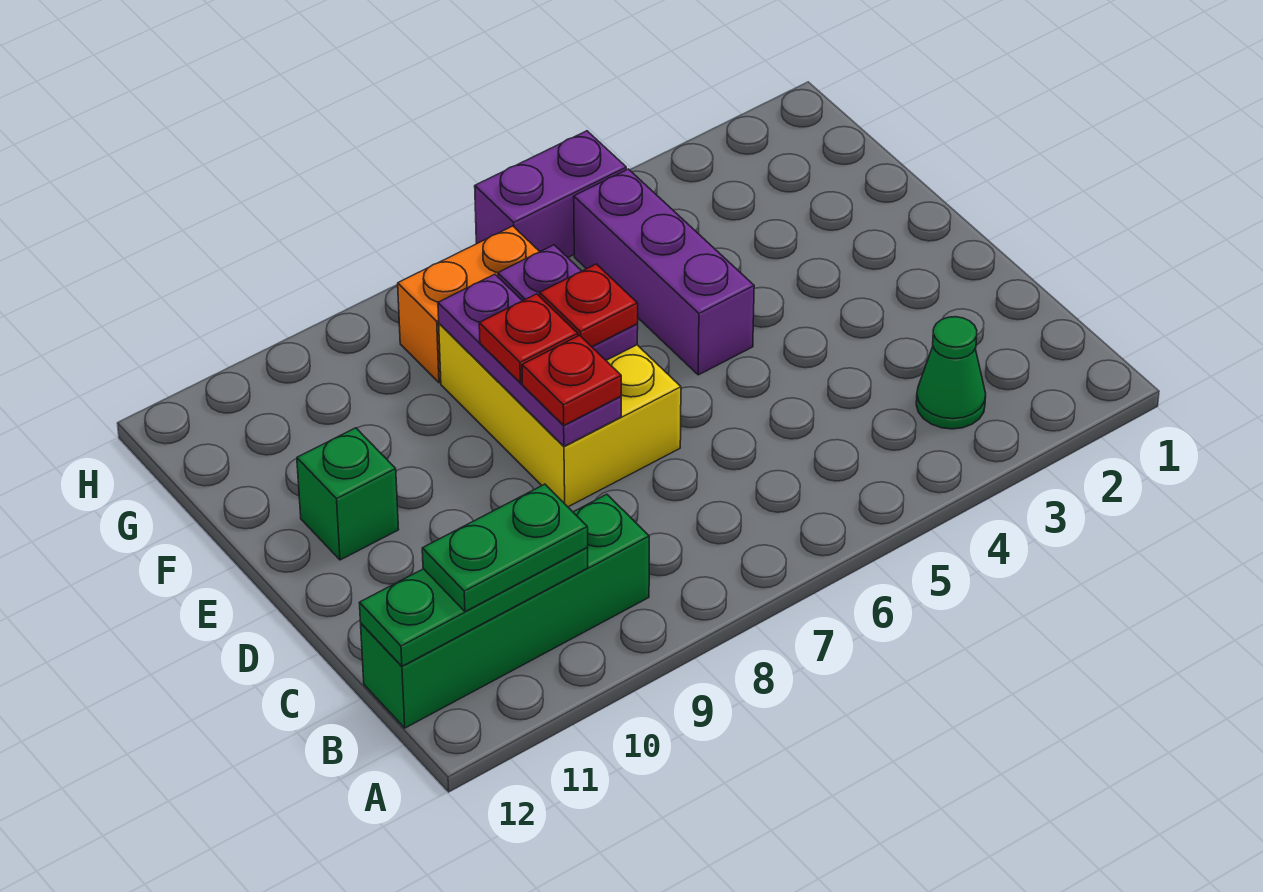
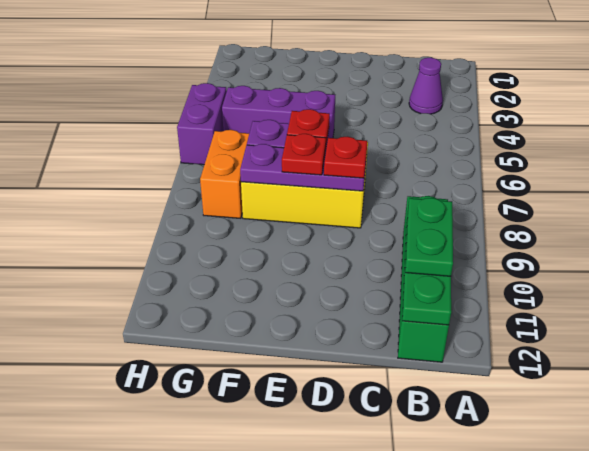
green 1x1 cone [916,317,986,429] -> purple 1x1 cone [409,58,443,114]
green 1x1 brick [297,428,399,560] -> none

